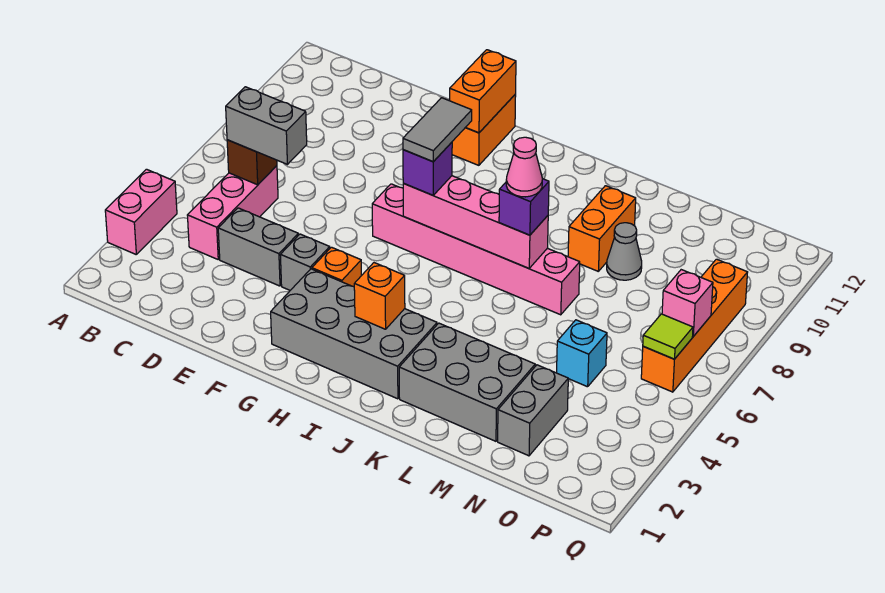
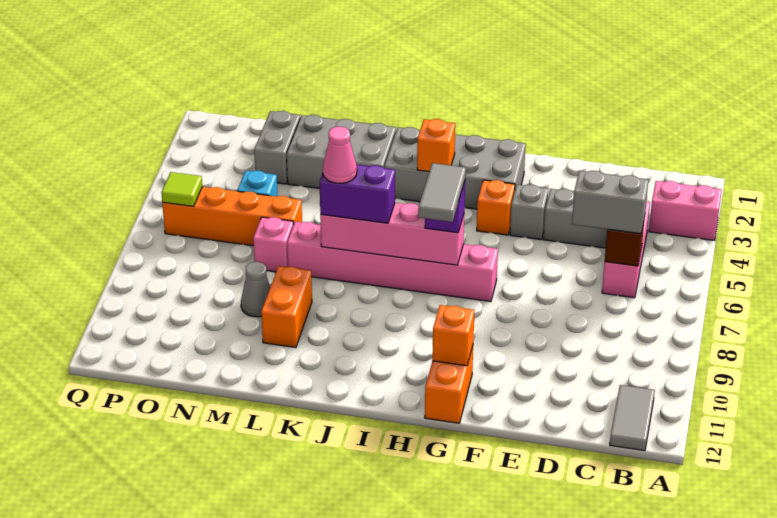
pink 1x2 brick [105,169,177,254] -> pink 1x2 brick turned to [649,181,722,241]
none -> grey 1x2 tile [610,385,655,451]
orange 1x2 brick [450,50,516,133] -> orange 1x1 brick [432,305,475,366]
purple 1x1 brick [499,179,549,235] -> purple 1x2 brick [320,164,395,223]
orange 1x4 brick [641,259,748,392] -> orange 1x4 brick turned to [162,187,302,246]
pink 1x1 brick [662,270,713,336] -> pink 1x1 brick moved to [253,217,294,272]

